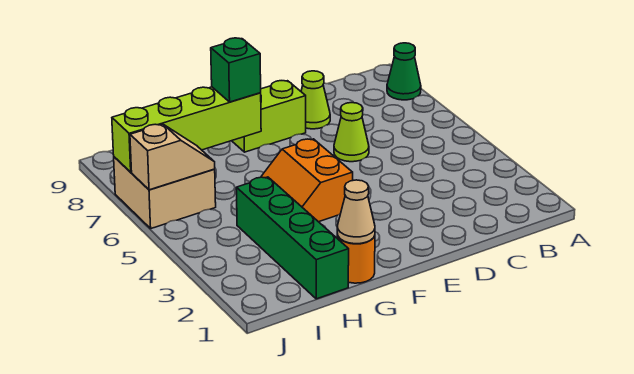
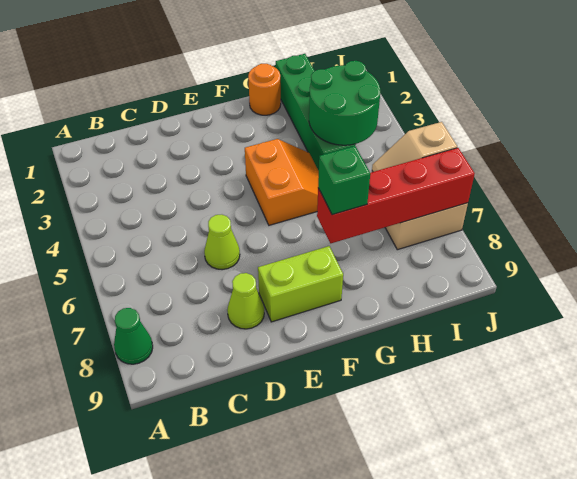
tan 1x1 cone [337,180,375,244] -> none
lime 1x4 brick [112,87,261,172] -> red 1x4 brick [317,148,475,243]
none -> green 2x2 round brick [309,61,380,145]

